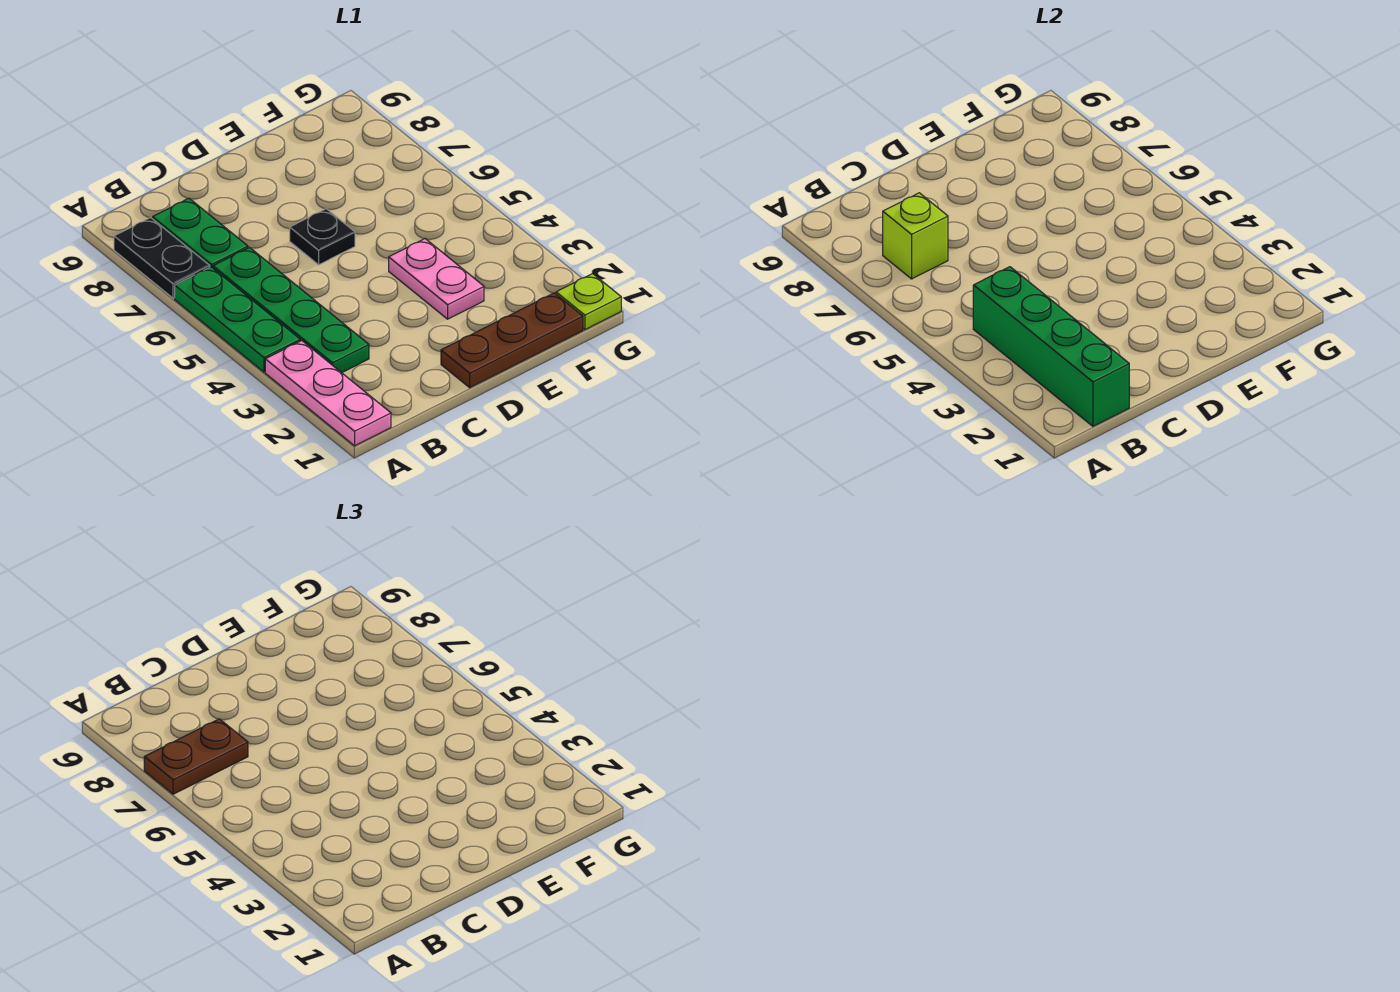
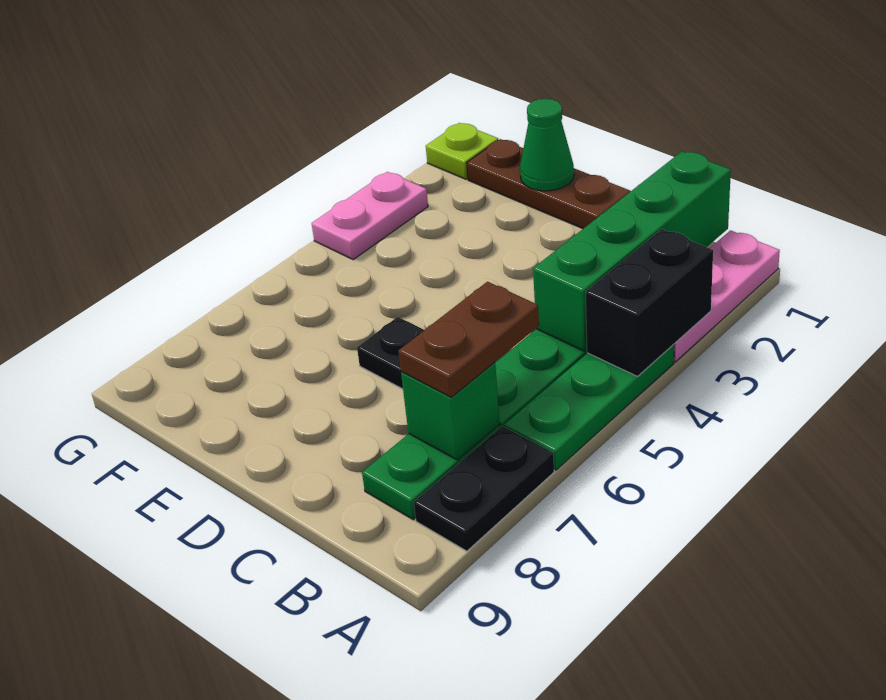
none -> black 1x2 brick [586,229,713,376]
brown 1x2 plate [144,719,248,794] -> brown 1x2 plate turned to [398,282,539,397]
lime 1x1 brick [883,193,948,279] -> green 1x1 brick [401,362,500,460]
none -> green 1x1 cone [520,99,574,191]
pink 1x2 plate [389,239,484,319] -> pink 1x2 plate moved to [312,172,428,259]

